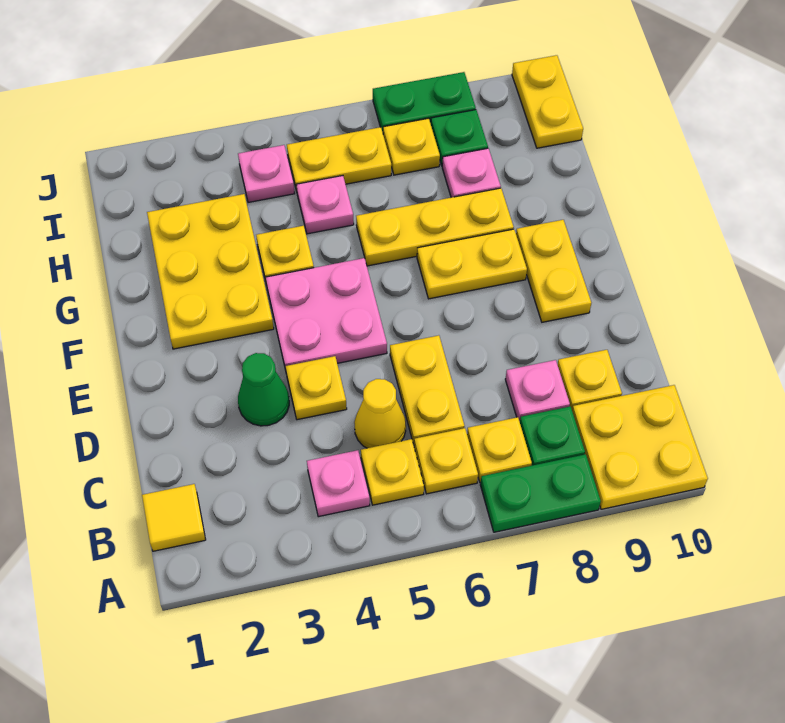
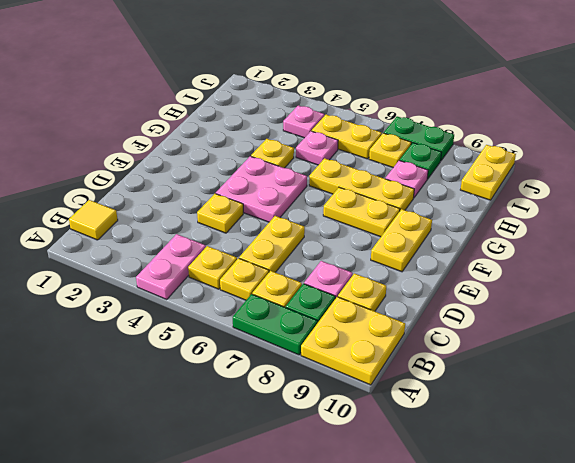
pink 1x1 plate [307,450,370,517] -> pink 1x2 plate [136,234,206,300]
yellow 1x1 cone [354,379,406,448] -> none
green 1x1 cone [238,353,289,426] -> none
yellow 2x3 plate [147,194,274,349] -> none

